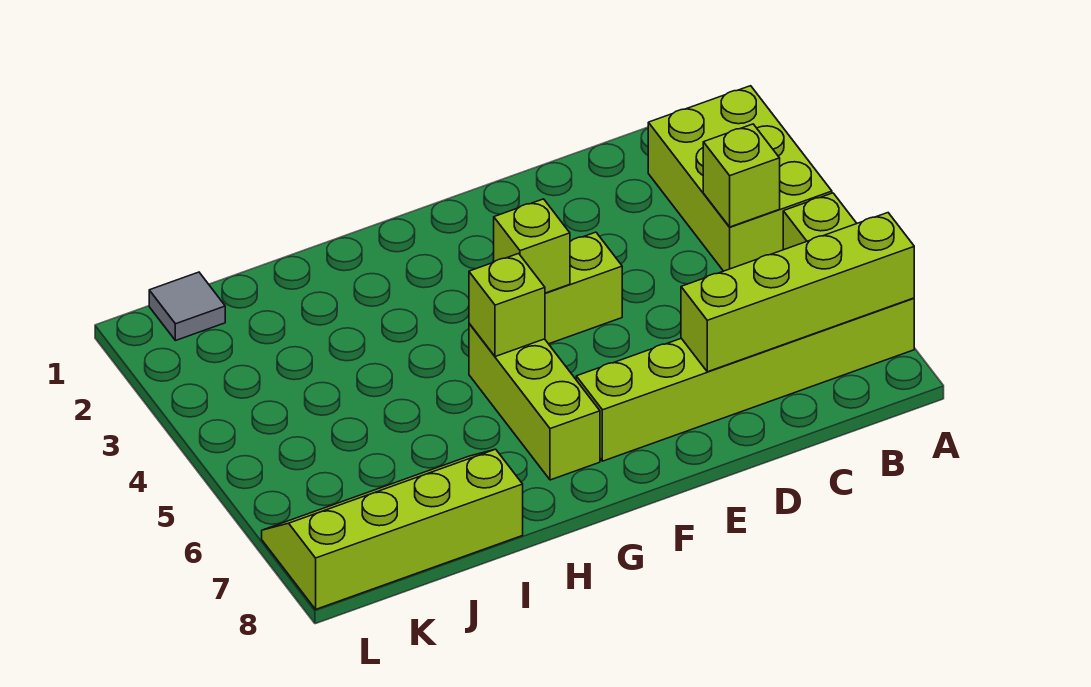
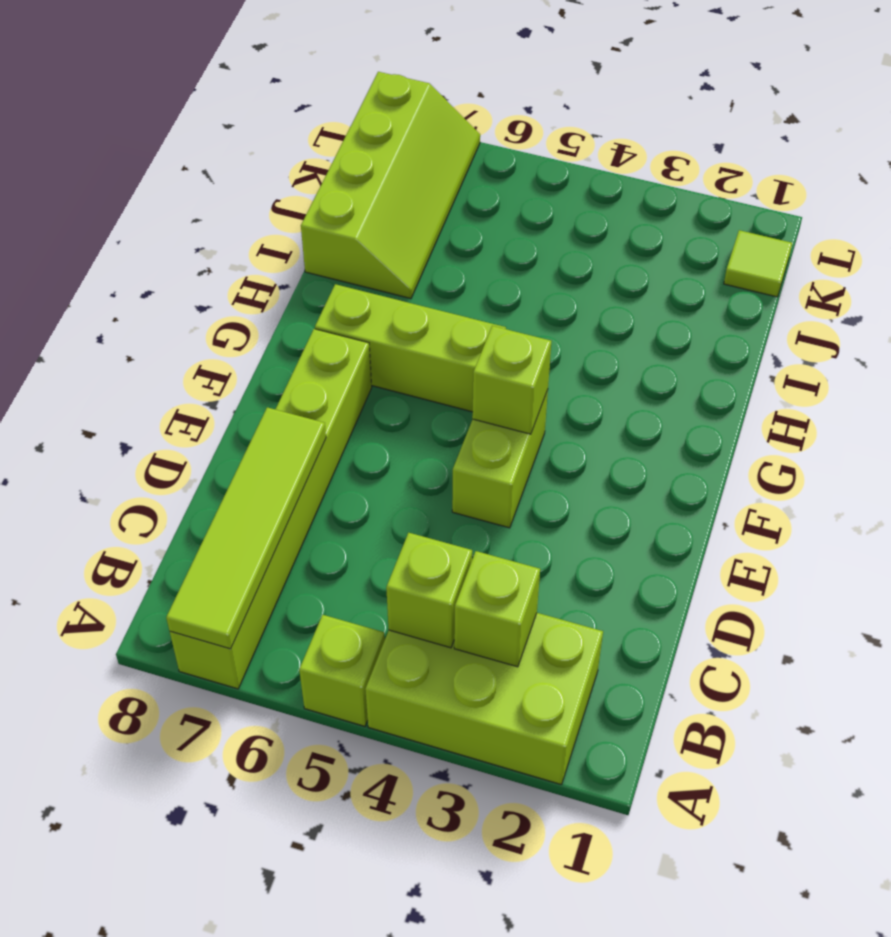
lime 1x4 brick [681,213,914,372] -> lime 1x4 tile [166,407,326,649]
lime 1x1 brick [469,253,545,357] -> lime 1x1 brick moved to [454,551,540,667]
grey 1x1 tile [149,272,225,341] -> lime 1x1 tile [724,230,792,297]

